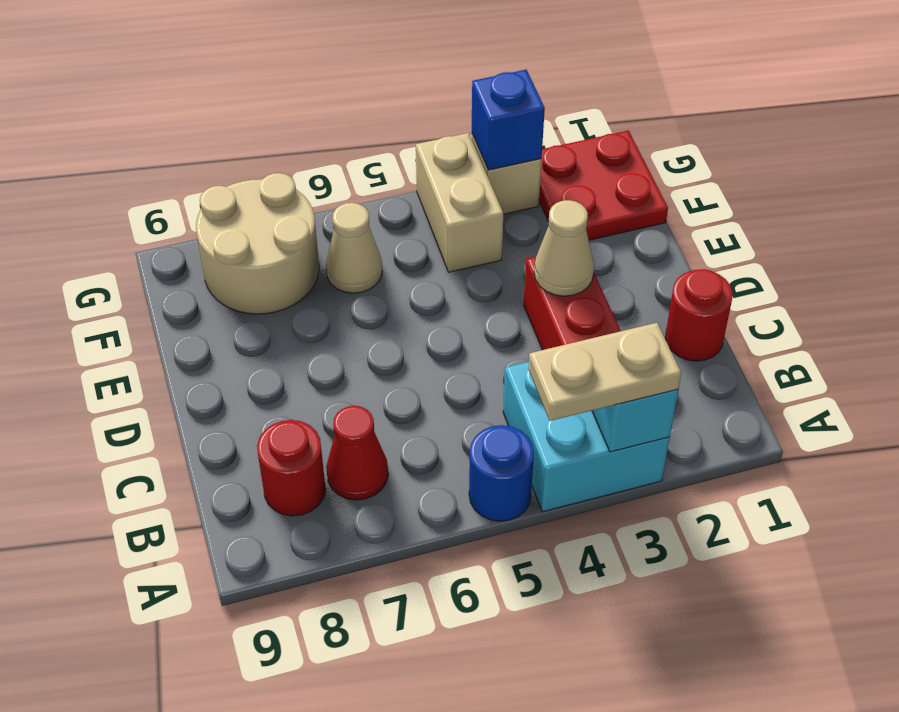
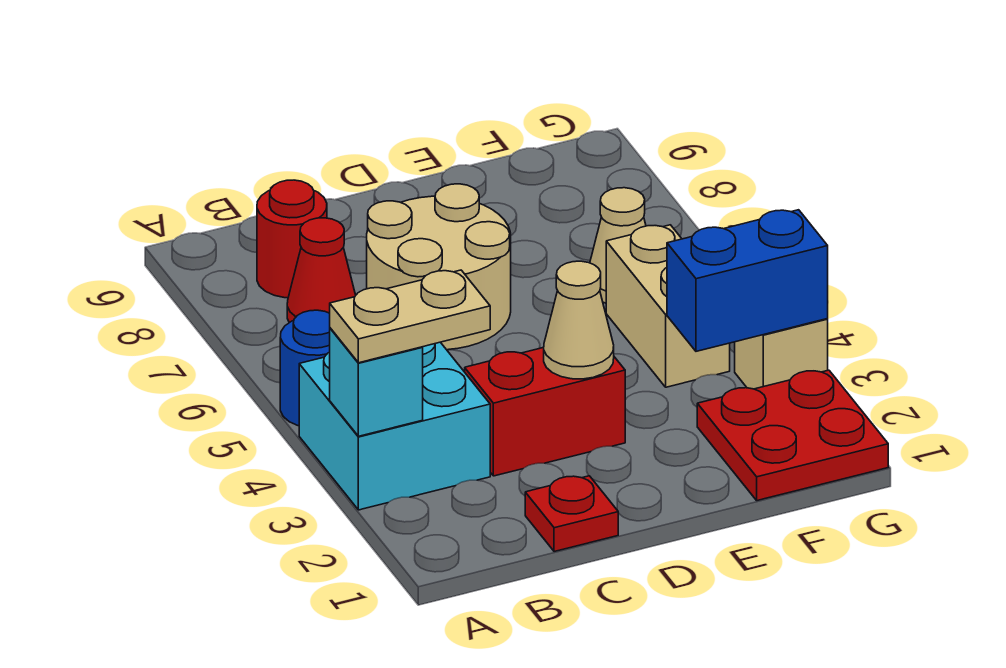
tan 1x2 plate [528,323,681,421] -> tan 1x2 plate turned to [330,270,490,363]
red 1x1 round brick [665,269,733,361] -> red 1x1 plate [525,476,618,552]
tan 1x2 brick [416,133,503,272] -> tan 1x2 brick turned to [606,225,730,387]
tan 2x2 round brick [196,173,319,314] -> tan 2x2 round brick moved to [367,184,511,350]
blue 1x1 brick [472,70,545,170] -> blue 1x2 brick [667,210,828,351]

